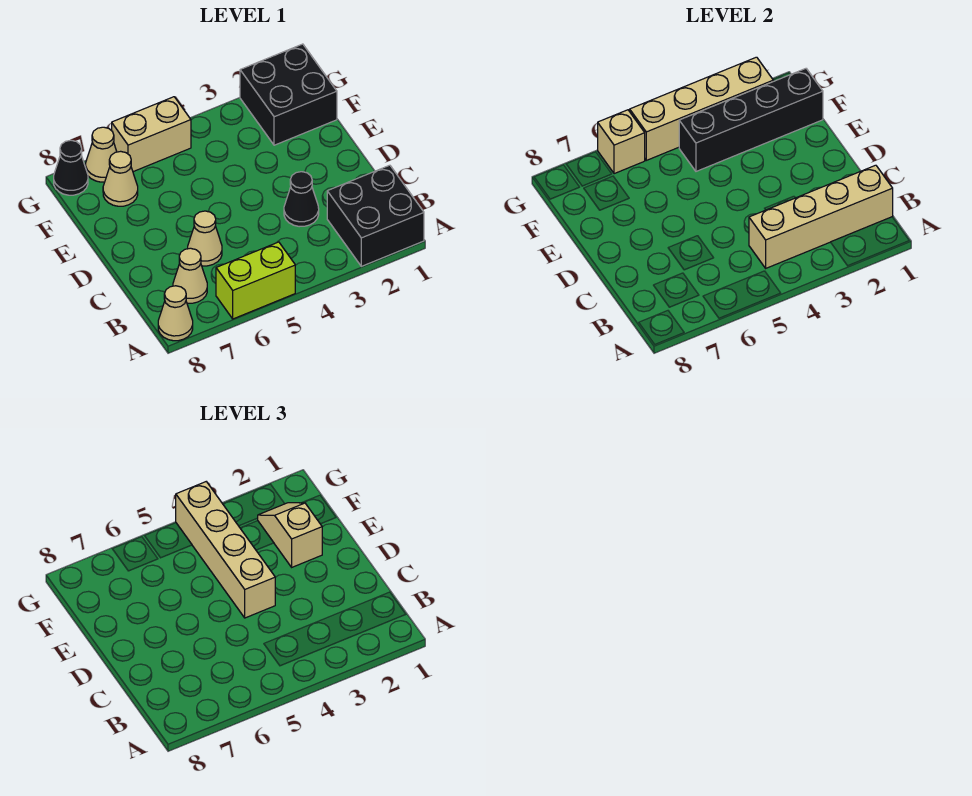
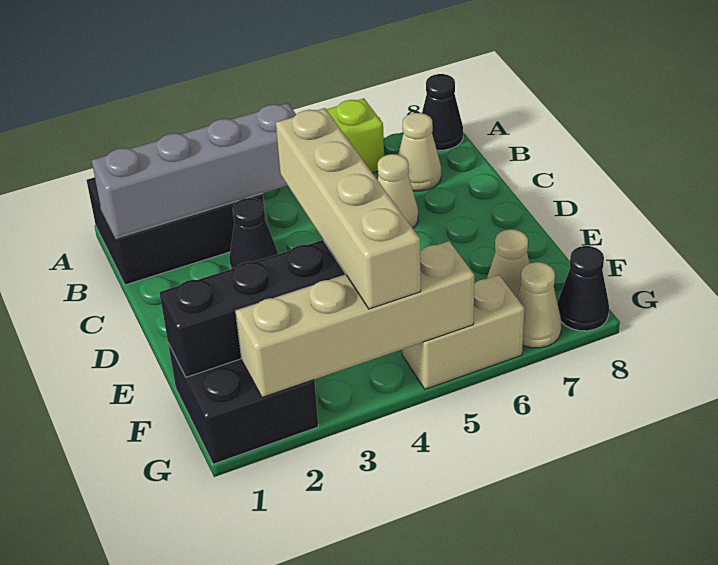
black 2x2 brick [327,165,424,266] -> black 2x3 brick [87,177,264,285]
tan 1x1 cone [158,286,193,341] -> black 1x1 cone [422,74,463,150]
tan 1x4 brick [749,165,893,268] -> grey 1x4 brick [92,103,296,238]
tan 1x2 slope [258,503,322,567] -> none
tan 1x1 brick [598,110,645,174] -> none

